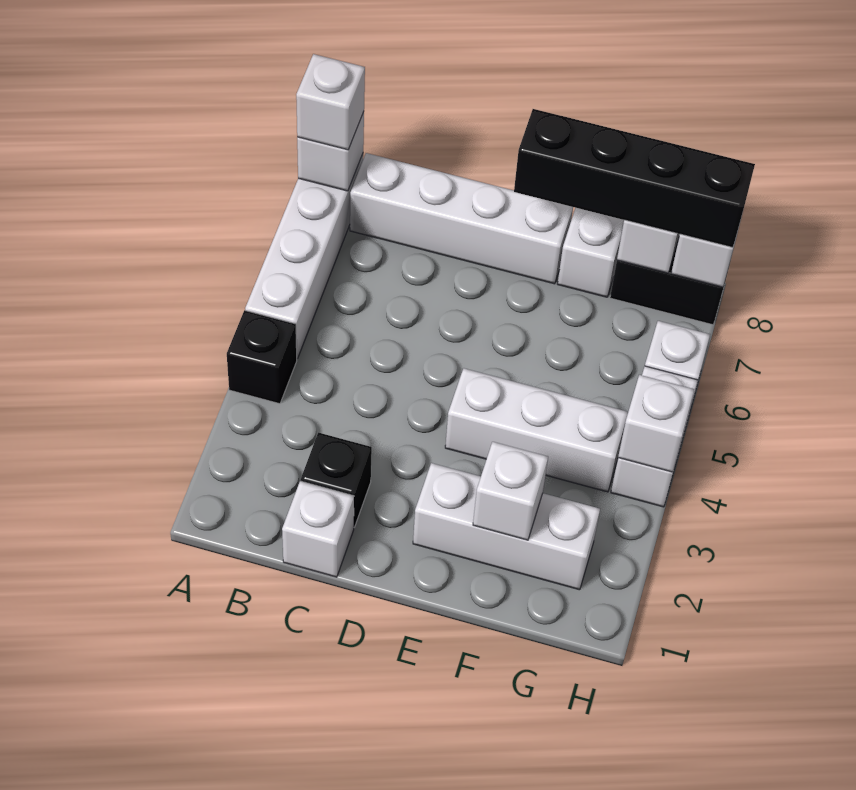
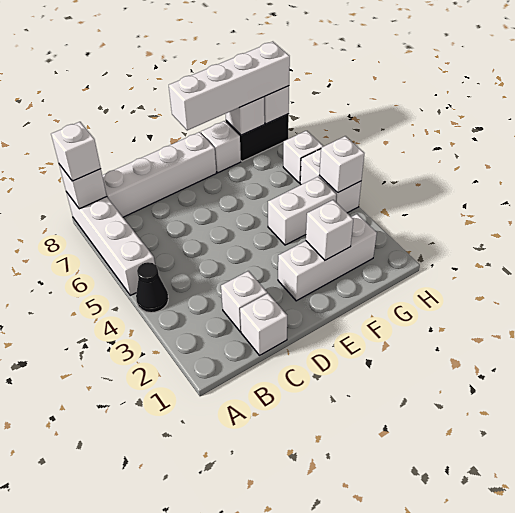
black 1x1 brick [227,310,297,404] -> black 1x1 cone [136,262,168,313]
black 1x1 brick [301,433,372,527] -> white 1x1 brick [221,271,267,332]
white 1x3 brick [445,368,628,492] -> white 1x2 brick [268,177,336,245]
black 1x4 brick [514,109,755,248] -> white 1x4 brick [169,42,290,130]

